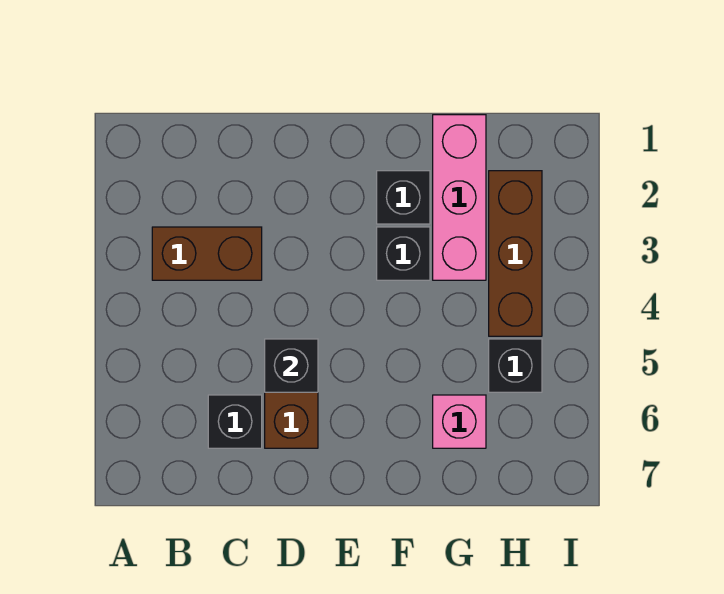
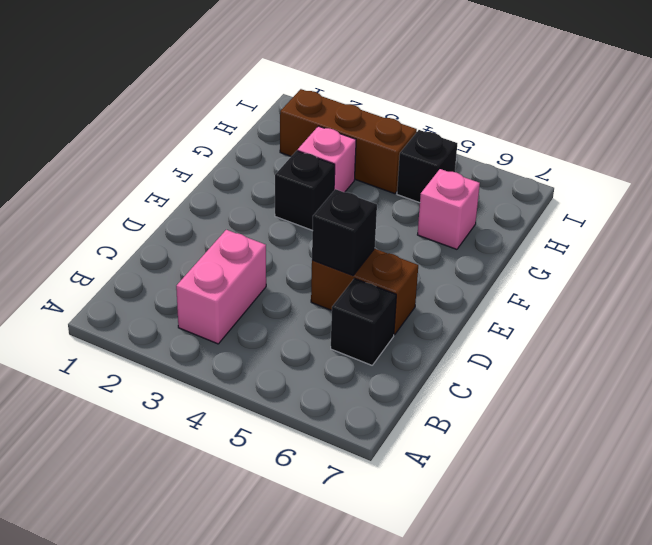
brown 1x2 brick [152,227,262,280] -> pink 1x2 brick [176,230,266,344]
black 1x1 brick [377,171,430,224] -> none
pink 1x3 brick [433,115,486,280] -> pink 1x1 brick [297,126,356,192]

